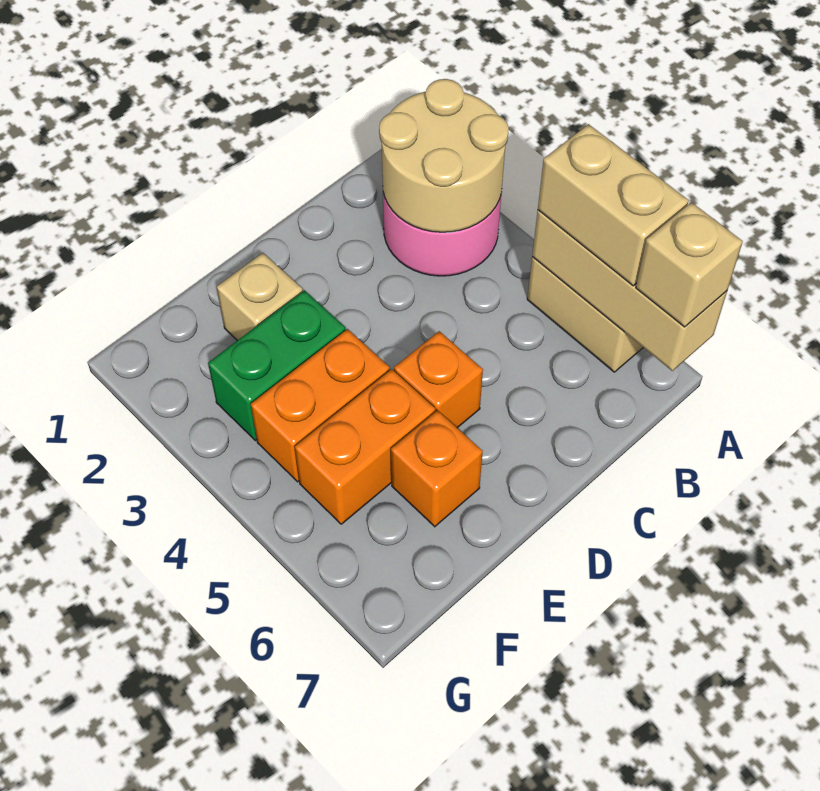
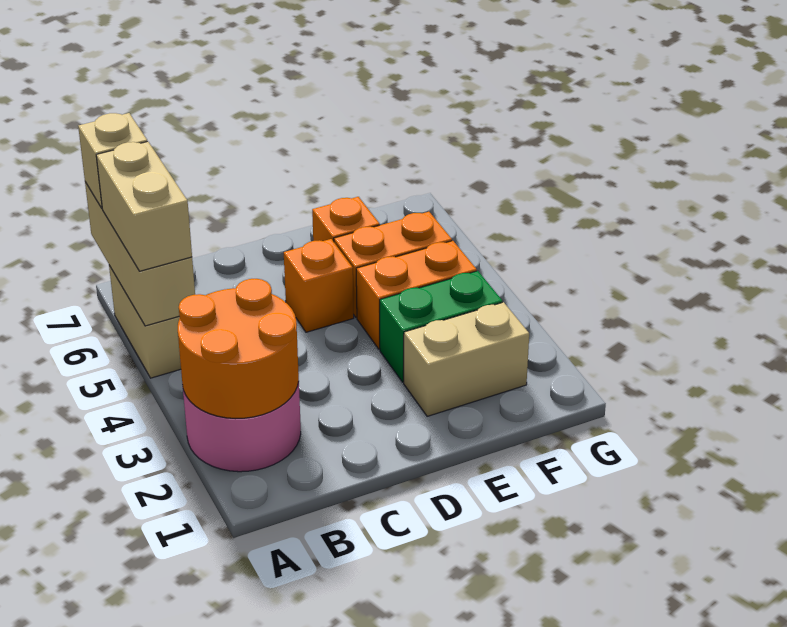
tan 2x2 round brick [379,79,509,232] -> orange 2x2 round brick [178,279,299,419]
tan 1x1 brick [217,253,303,341] -> tan 1x2 brick [404,302,529,416]

